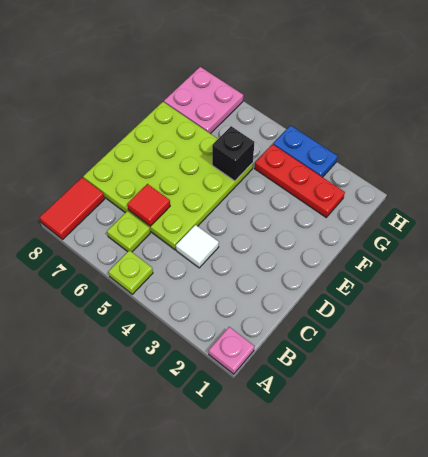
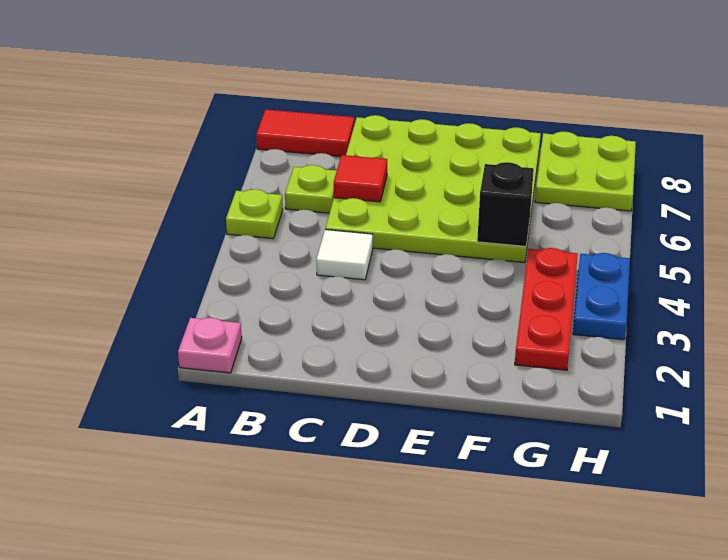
pink 2x2 plate [164,67,243,134] -> lime 2x2 plate [535,132,636,211]

